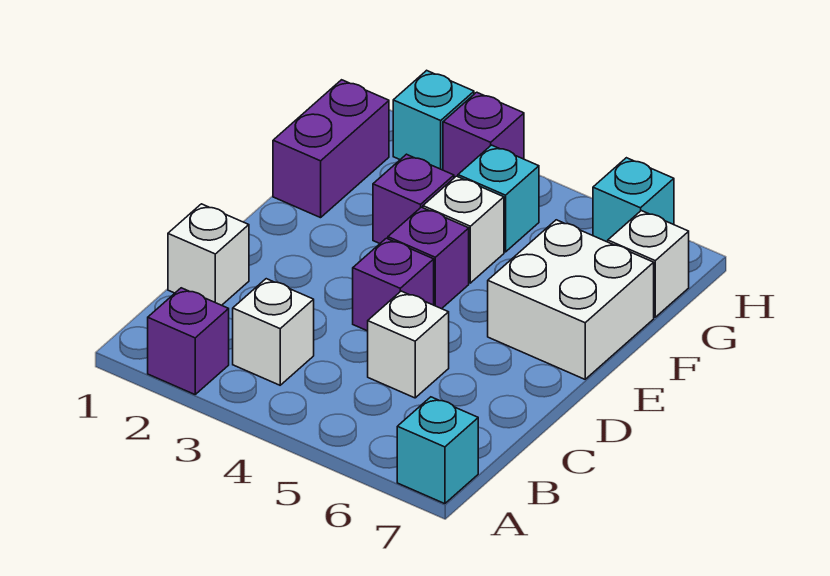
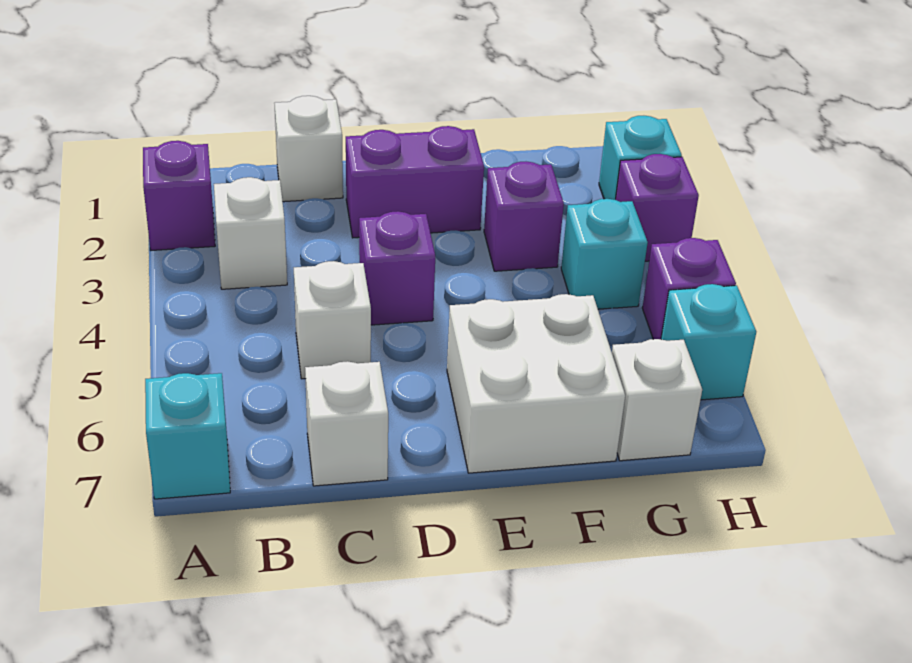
purple 1x1 brick [388,207,469,309] -> purple 1x1 brick moved to [642,238,736,339]
purple 1x2 brick [273,80,389,218] -> purple 1x2 brick moved to [346,126,484,238]
white 1x1 brick [423,176,504,283] -> white 1x1 brick moved to [305,361,388,486]

